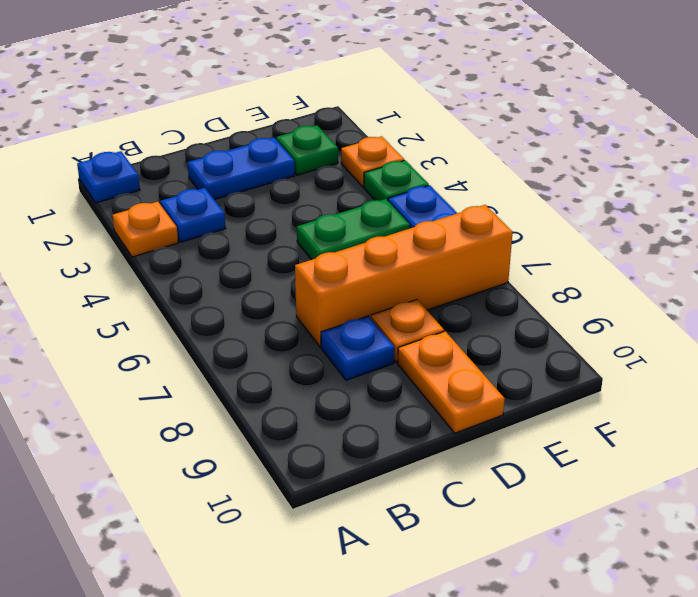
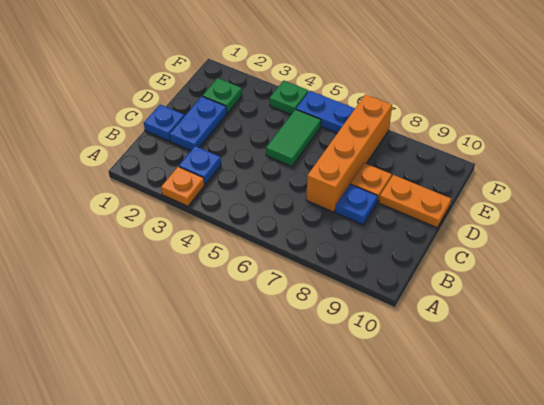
blue 1x1 plate [77,151,140,203] -> blue 1x1 plate moved to [144,105,184,141]
green 1x2 plate [297,199,410,260] -> green 1x2 tile [266,109,321,166]
orange 1x1 plate [341,136,404,187] -> none

